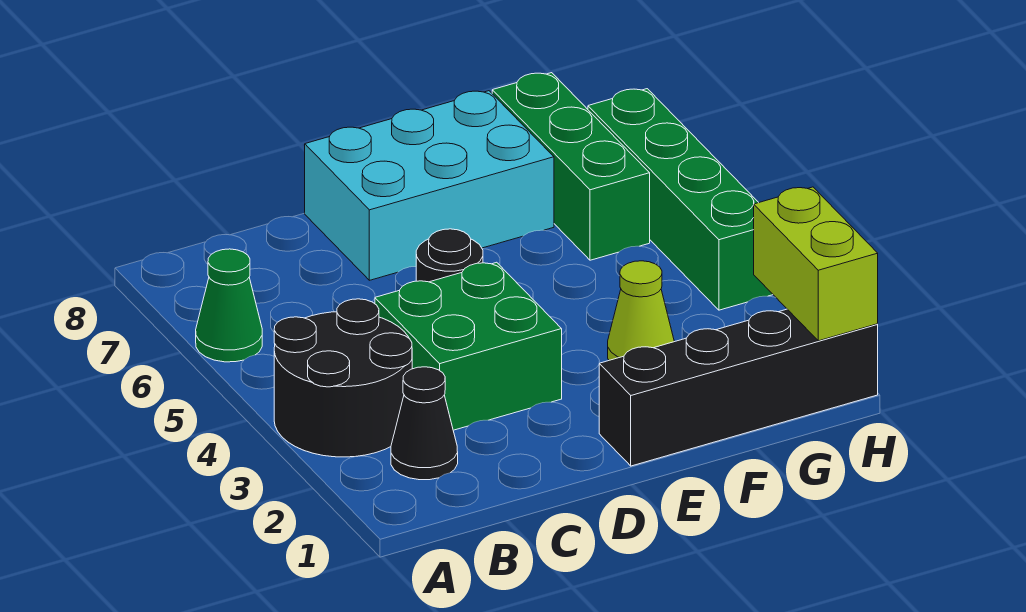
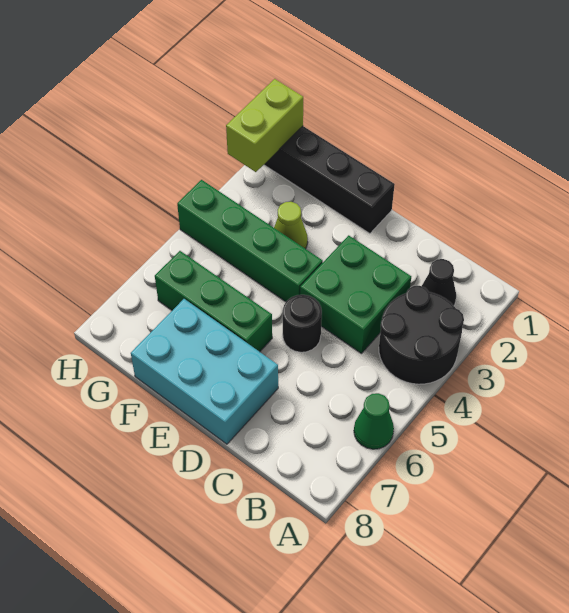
green 1x3 brick [492,73,650,260] -> green 1x3 brick turned to [155,251,272,352]
green 1x4 brick [588,89,773,310] -> green 1x4 brick turned to [177,180,323,302]

